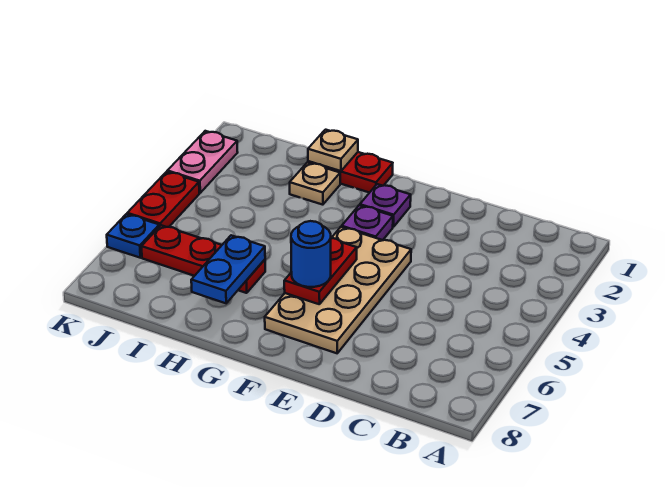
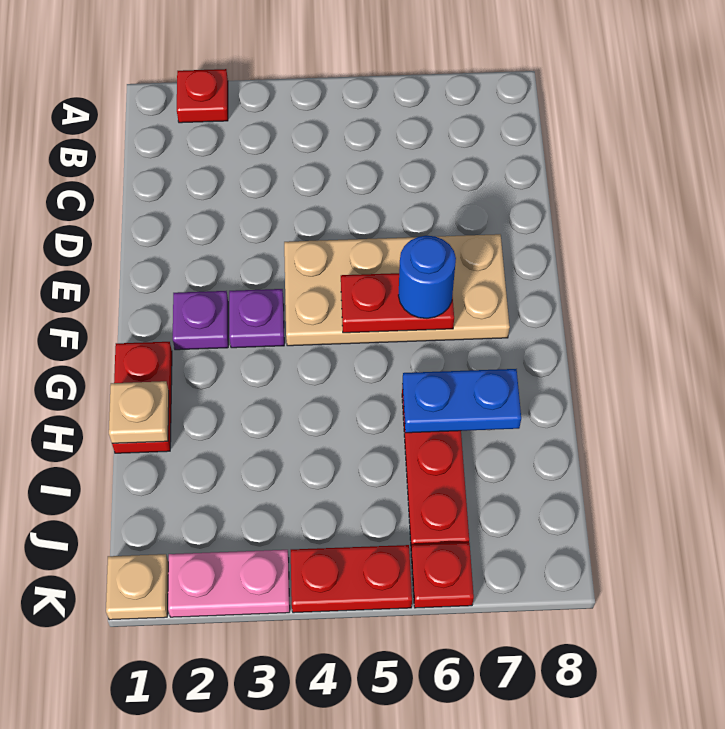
none -> red 1x1 plate [177,69,228,123]
tan 1x1 plate [290,162,340,205] -> tan 1x1 plate moved to [106,554,168,620]
blue 1x1 plate [107,214,159,258] -> red 1x1 plate [411,543,474,608]

